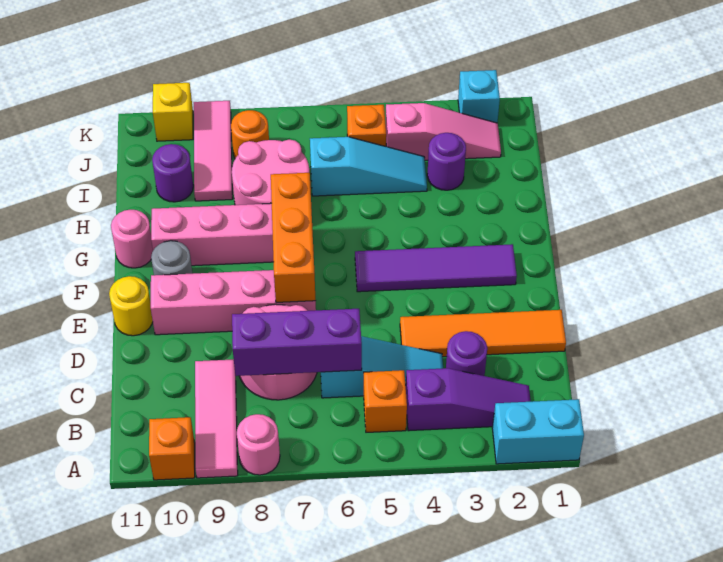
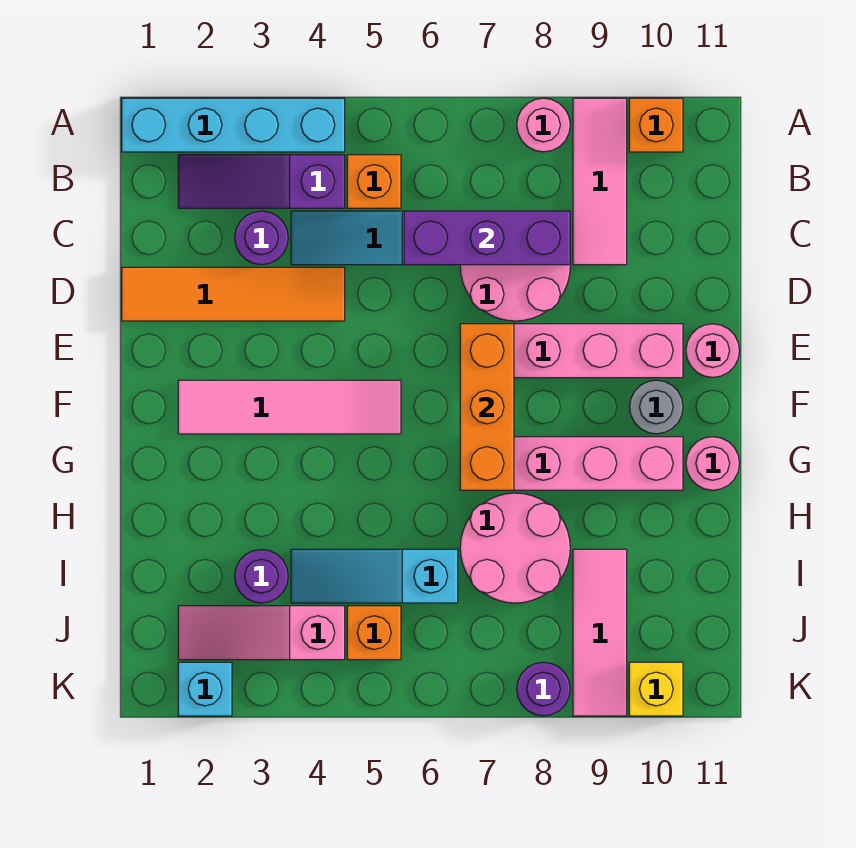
cyan 1x2 brick [492,399,584,464] -> cyan 1x4 brick [122,98,345,152]
yellow 1x1 round brick [109,276,153,336] -> pink 1x1 round brick [686,324,740,377]
purple 1x4 tile [355,244,517,292] -> pink 1x4 tile [178,380,401,434]
purple 1x1 round brick [152,144,193,202] -> purple 1x1 round brick moved to [517,662,570,716]
orange 1x1 round brick [231,110,269,158] -> none

